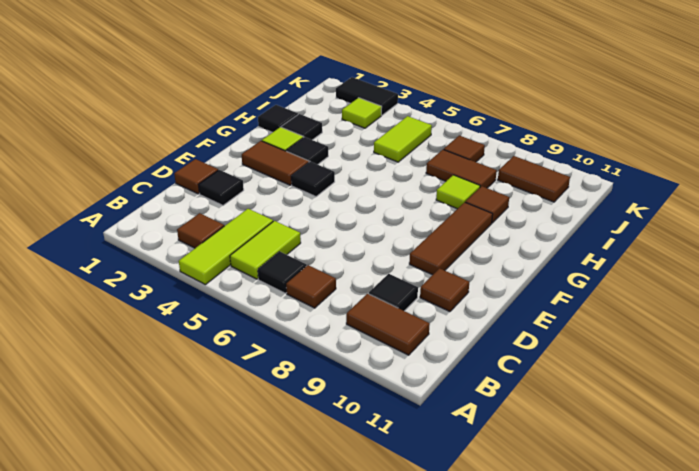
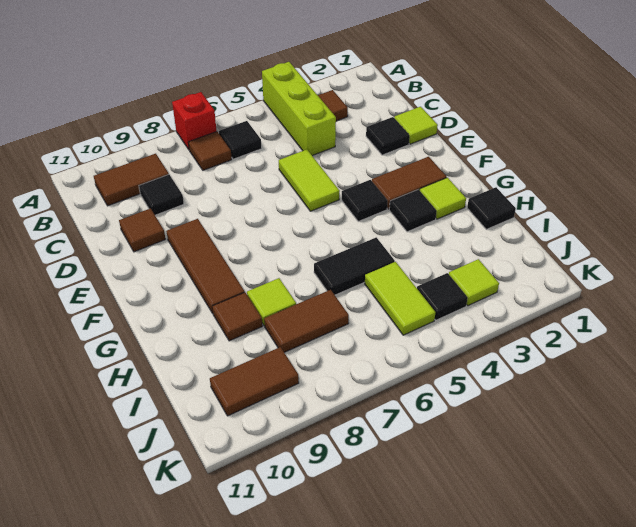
lime 1x3 tile [179,209,273,285] -> lime 1x3 brick [262,62,336,156]
none -> red 1x1 brick [172,92,217,150]
lime 1x2 tile [230,221,301,279] -> lime 1x2 tile moved to [279,150,340,211]
brown 1x1 tile [174,159,218,194] -> lime 1x1 tile [394,107,438,144]
black 1x1 tile [282,114,322,140] -> black 1x1 tile moved to [417,273,468,320]
brown 1x1 tile [444,136,485,162] -> none
black 1x2 tile [336,77,398,115] -> black 1x2 tile moved to [314,237,395,295]

